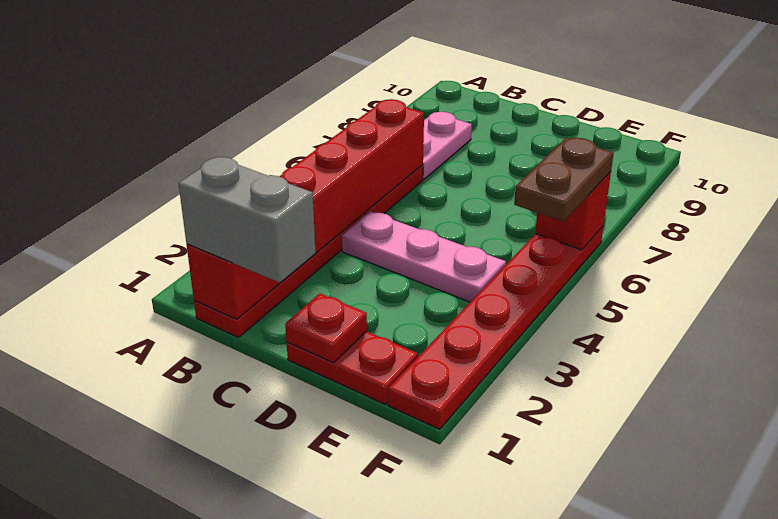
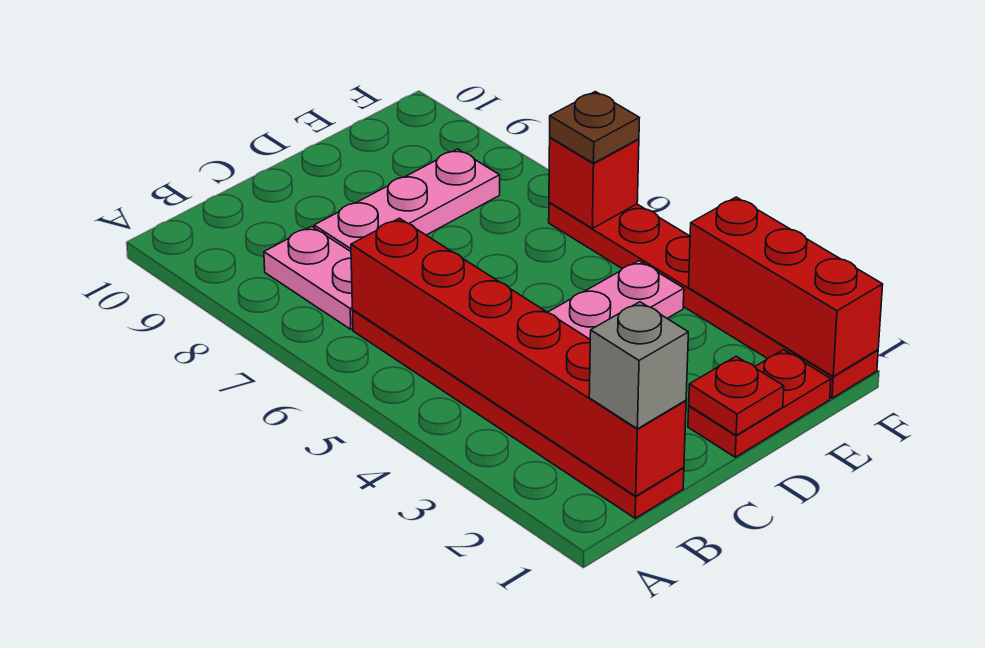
grey 1x2 brick [178,157,315,283] -> grey 1x1 brick [589,302,688,429]
none -> pink 1x3 plate [314,149,500,251]
none -> red 1x3 brick [689,197,883,376]
brown 1x2 plate [514,138,614,222] -> brown 1x1 plate [550,92,639,163]

